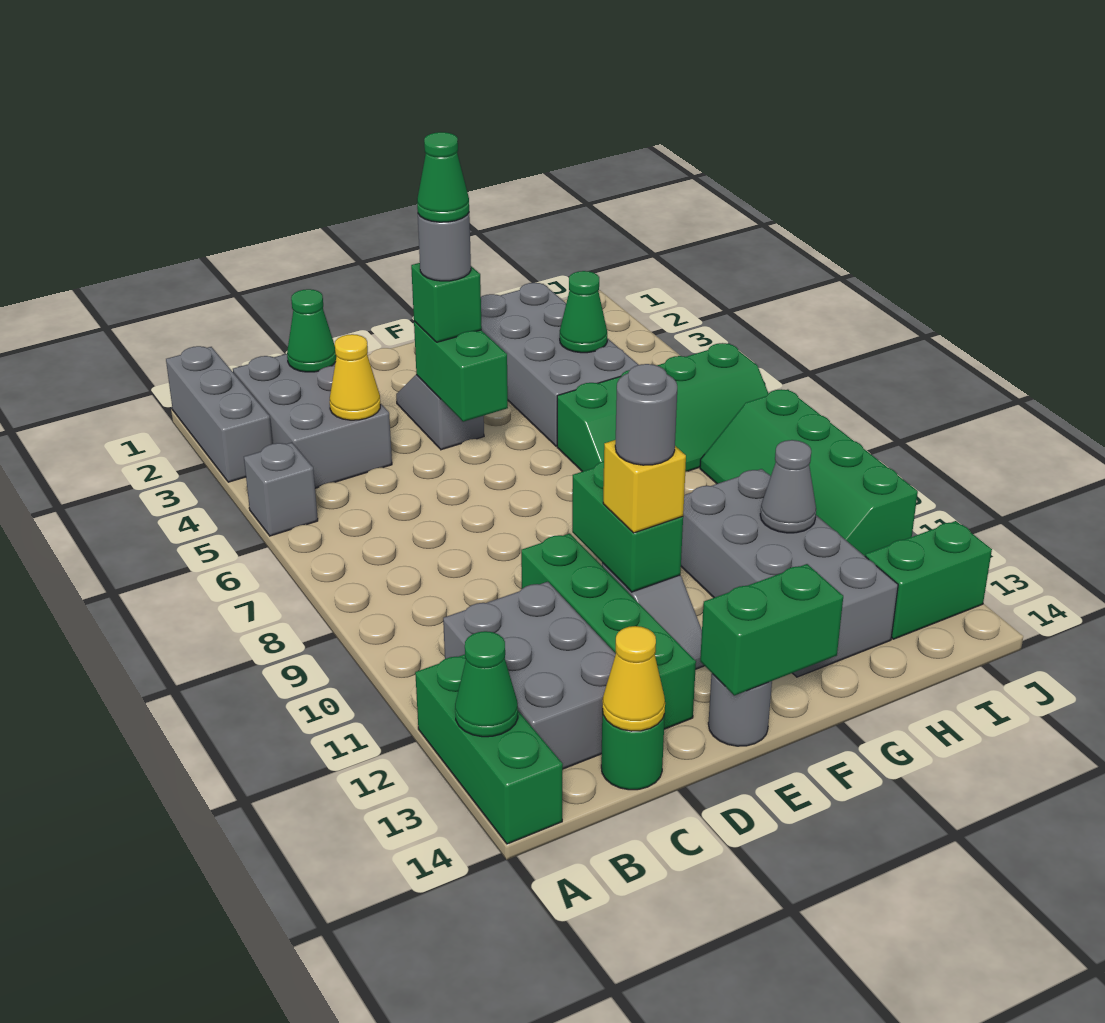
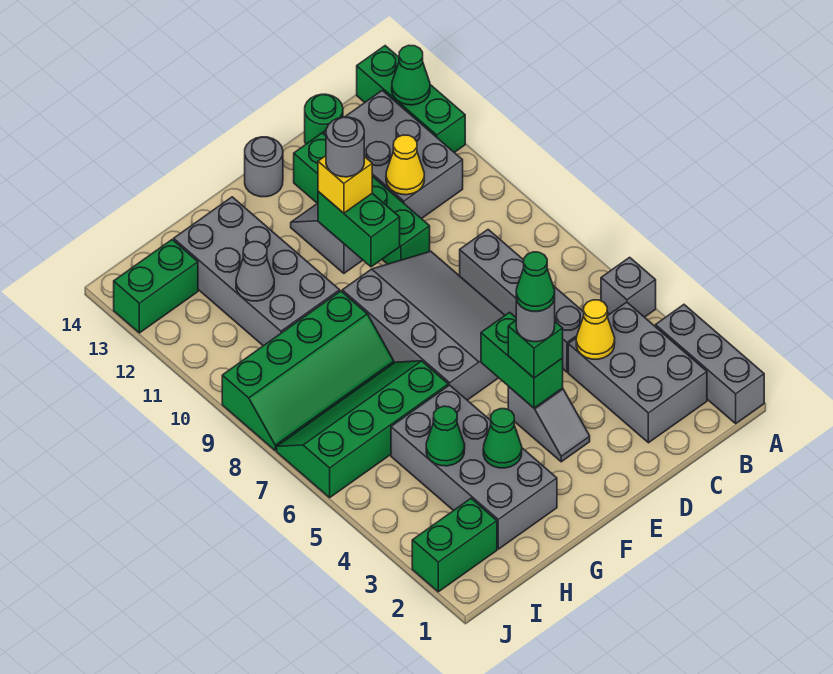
green 1x1 cone [287,289,336,372] -> green 1x1 cone moved to [483,409,522,468]
none -> grey 1x4 brick [460,230,584,372]
yellow 1x1 cone [602,626,665,731] -> yellow 1x1 cone moved to [386,135,424,195]
none -> grey 3x4 slope [342,251,505,400]
green 1x2 brick [700,564,843,695] -> green 1x2 brick moved to [412,499,497,592]
green 2x4 slope [700,389,918,556] -> green 2x4 slope turned to [222,291,394,450]

